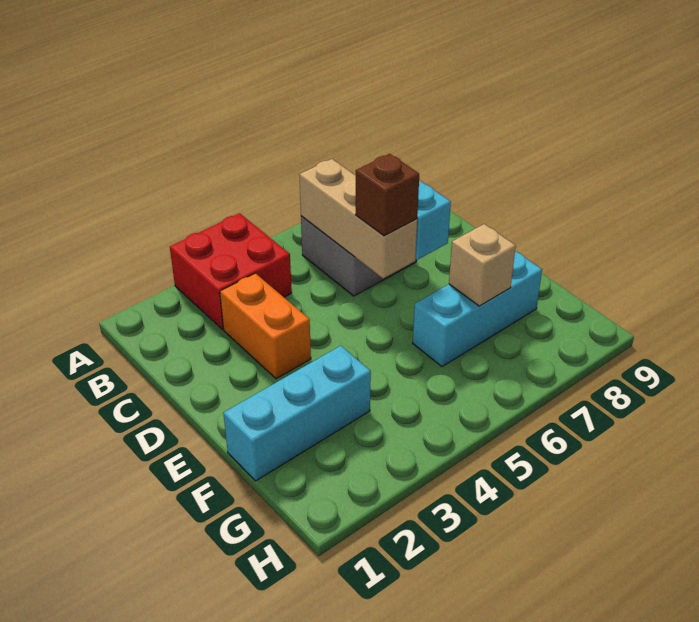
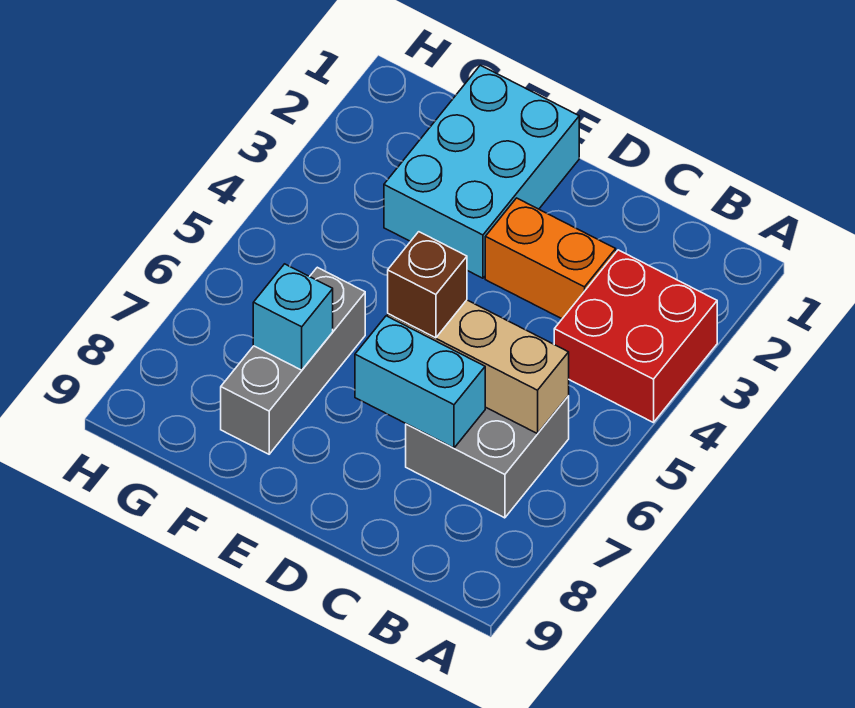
cyan 1x3 brick [223,346,371,481] -> cyan 2x3 brick [384,65,579,278]
cyan 1x3 brick [413,251,542,367] -> grey 1x3 brick [221,267,365,454]
tan 1x1 brick [449,224,516,306] -> cyan 1x1 brick [253,264,333,370]

